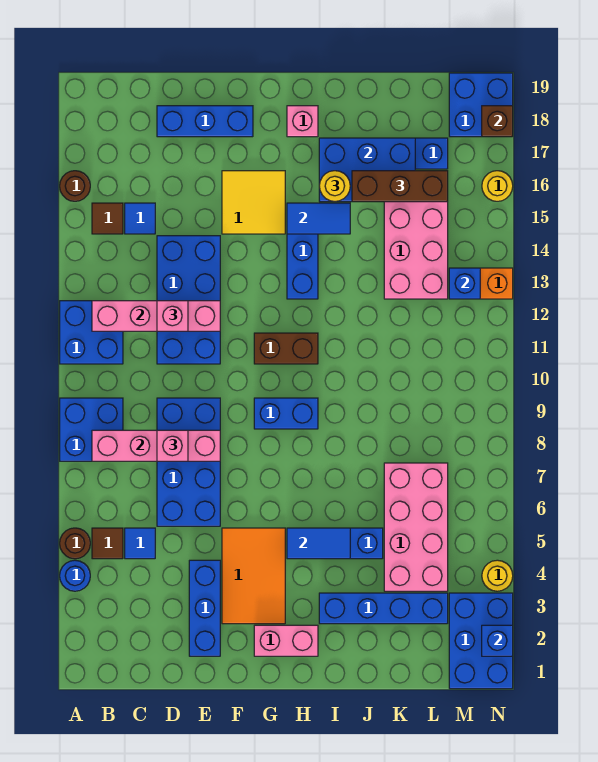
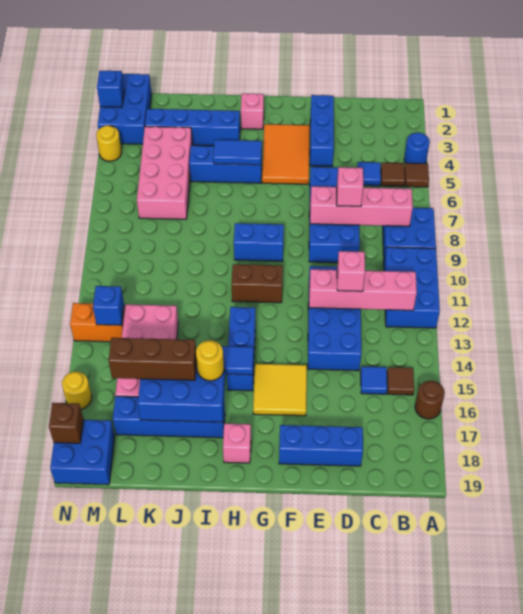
brown 1x1 round brick [60,528,90,559] -> brown 1x1 tile [405,163,429,187]
blue 2x2 brick [60,301,123,364] -> blue 2x3 brick [384,247,440,328]
pink 1x2 brick [254,625,318,656] -> pink 1x1 brick [241,93,264,129]

